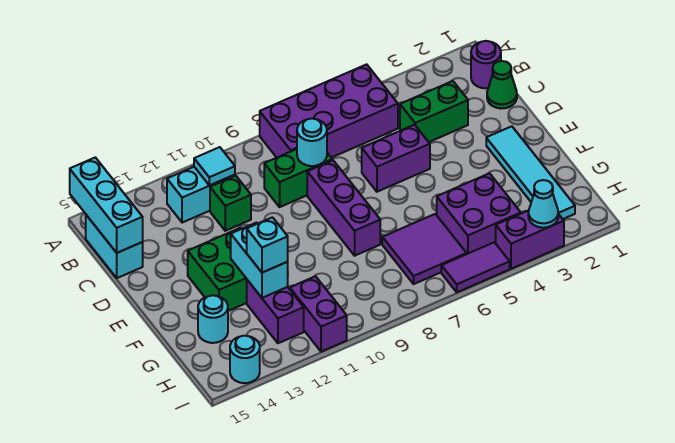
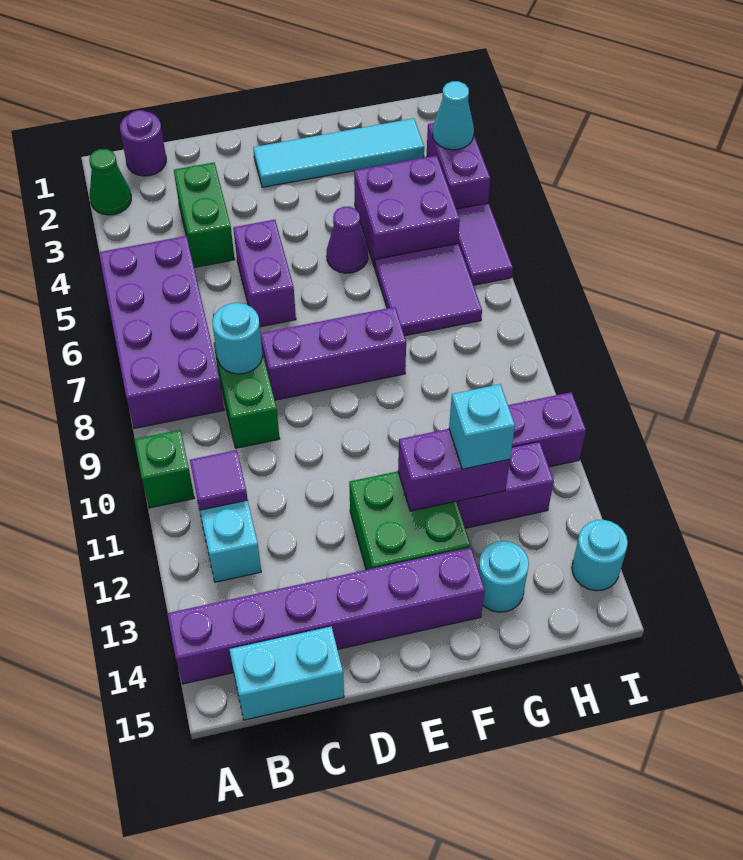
none -> purple 1x6 brick [167,547,485,684]
cyan 1x3 brick [70,157,143,253] -> none
cyan 1x1 tile [194,147,235,186] -> purple 1x1 tile [190,450,248,510]
green 1x1 cone [487,61,517,109] -> green 1x1 cone moved to [89,149,131,215]
green 1x1 brick [210,176,251,231] -> green 1x1 brick moved to [134,430,194,508]
none -> purple 1x1 cone [327,207,368,273]
cyan 1x2 brick [231,223,288,298] -> purple 1x2 brick [398,429,510,511]

